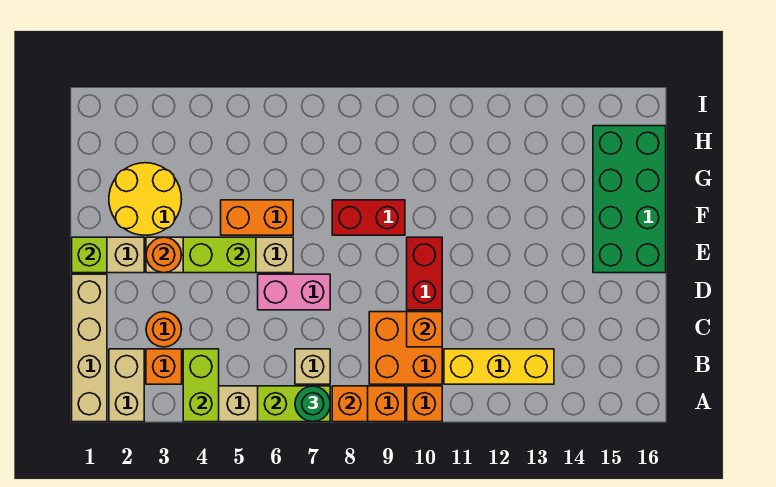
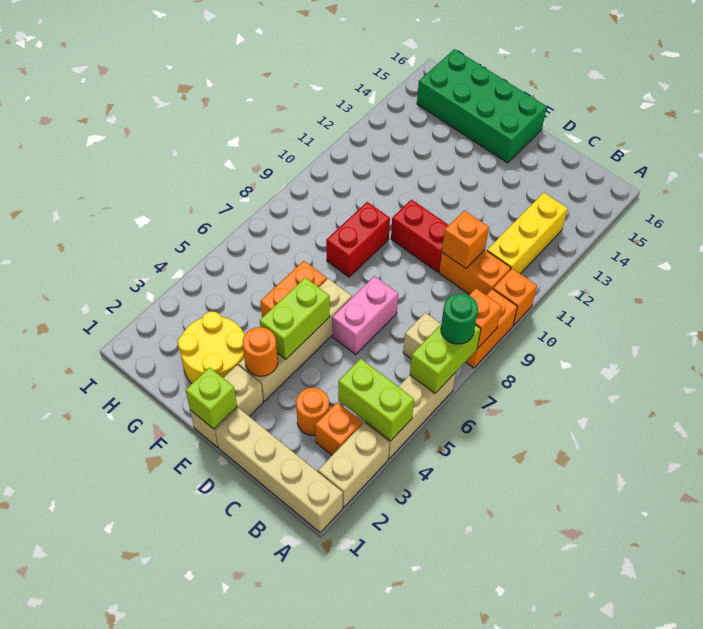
tan 1x2 brick [109,349,144,422] -> tan 1x2 brick turned to [318,423,389,507]
orange 2x2 brick [369,312,442,384] -> orange 1x2 brick [439,250,511,295]

